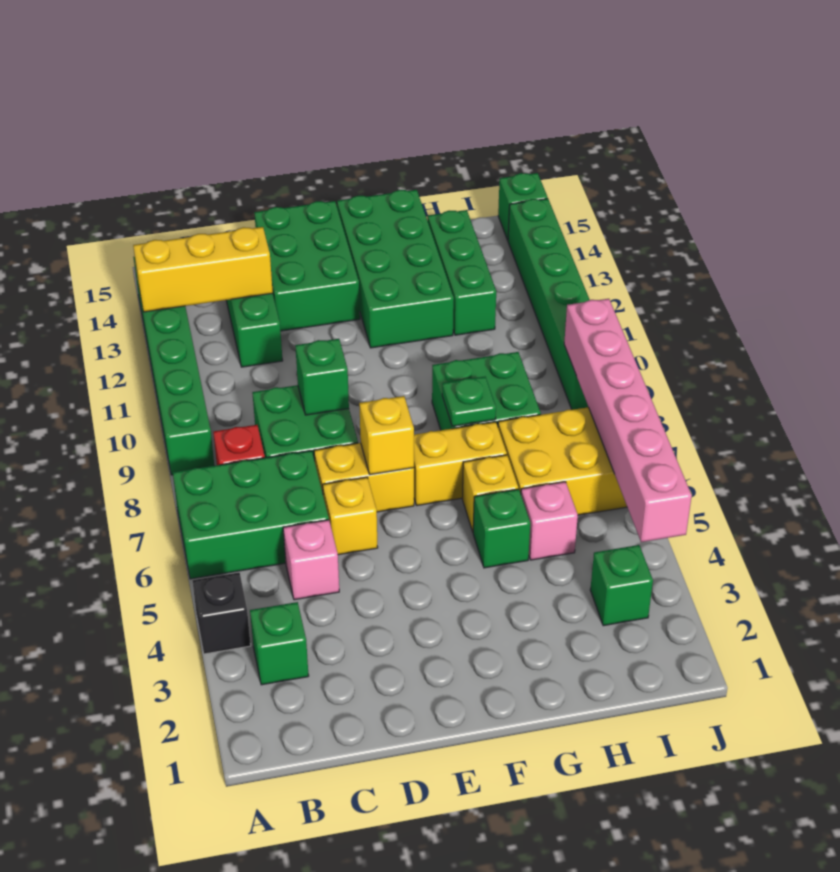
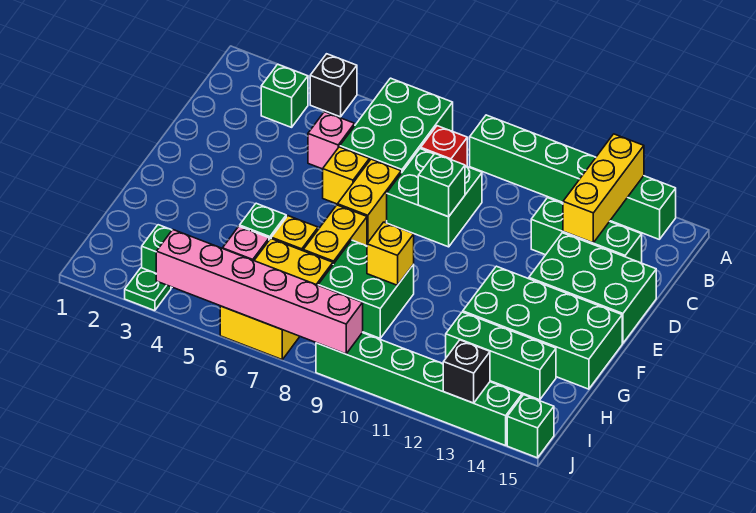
yellow 1x1 brick [359,396,414,475] -> yellow 1x1 brick moved to [367,222,414,285]
green 1x1 plate [442,377,496,426] -> green 1x1 plate moved to [125,268,171,311]
none -> black 1x1 brick [443,340,490,403]

